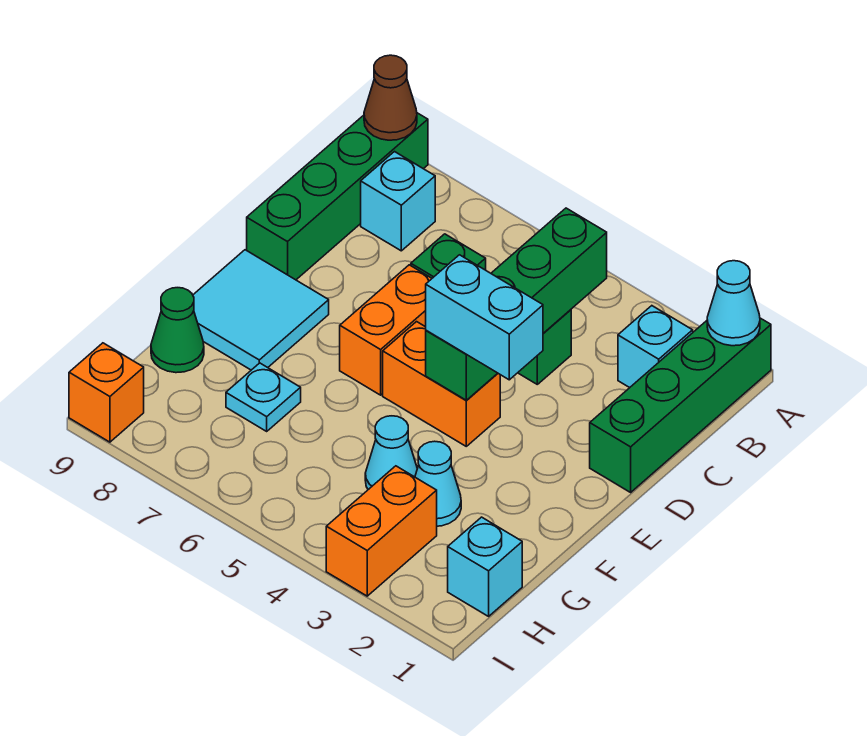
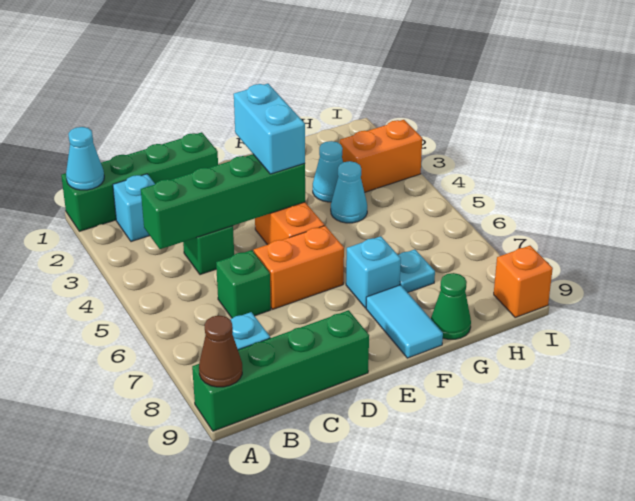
cyan 2x2 tile [193,250,329,370] -> cyan 1x2 tile [366,285,443,358]
cyan 1x1 brick [448,517,522,616] -> cyan 1x1 brick moved to [346,236,401,308]

